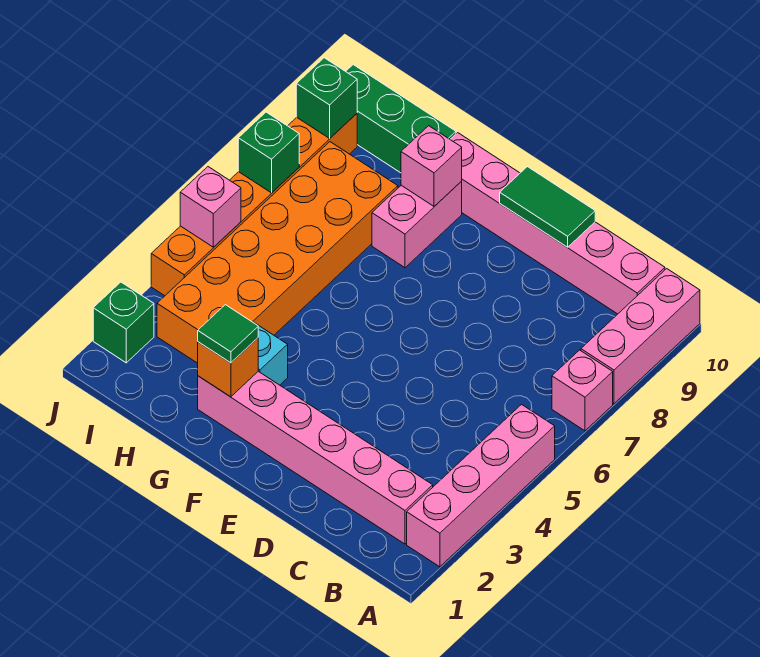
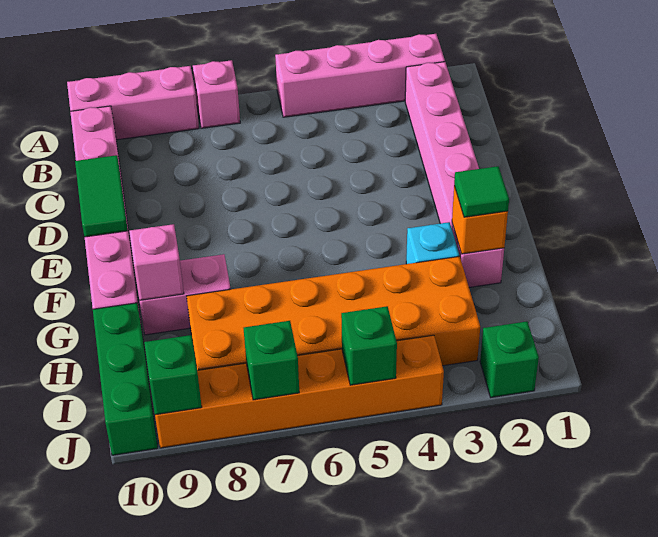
pink 1x1 brick [180,167,241,247] -> green 1x1 brick [341,306,397,385]

